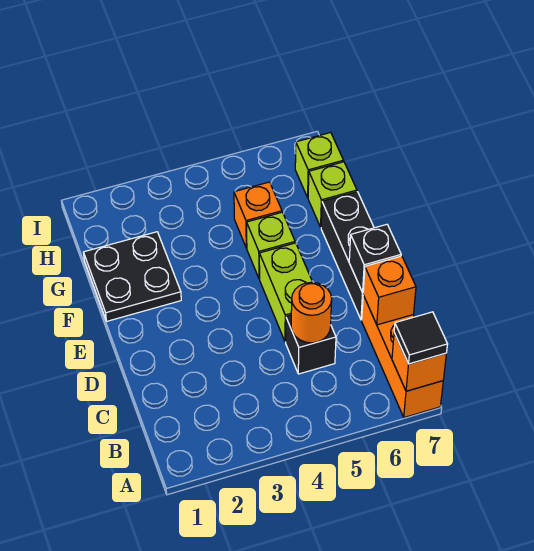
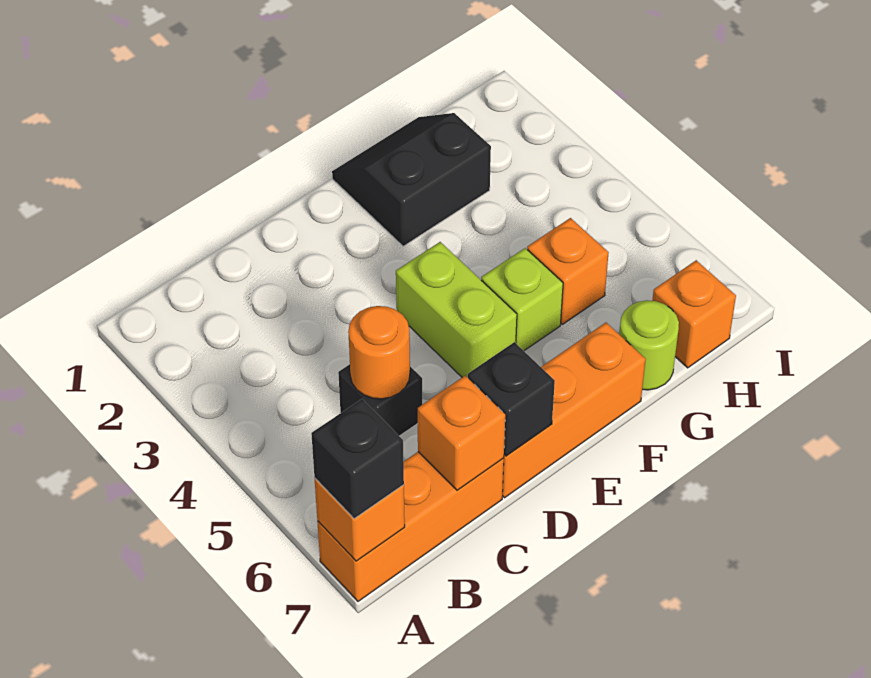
black 1x1 tile [394,312,448,364] -> black 1x1 brick [311,399,404,519]
lime 1x2 brick [259,243,312,342] -> lime 1x2 brick turned to [396,242,517,378]
black 1x3 brick [321,192,374,320] -> orange 1x3 brick [502,323,646,498]
black 2x2 plate [84,232,181,321] -> black 2x2 slope [332,113,491,246]
lime 1x1 brick [308,162,357,227] -> lime 1x1 round brick [619,300,679,390]
lime 1x1 brick [295,133,343,197] -> orange 1x1 brick [652,260,736,368]

